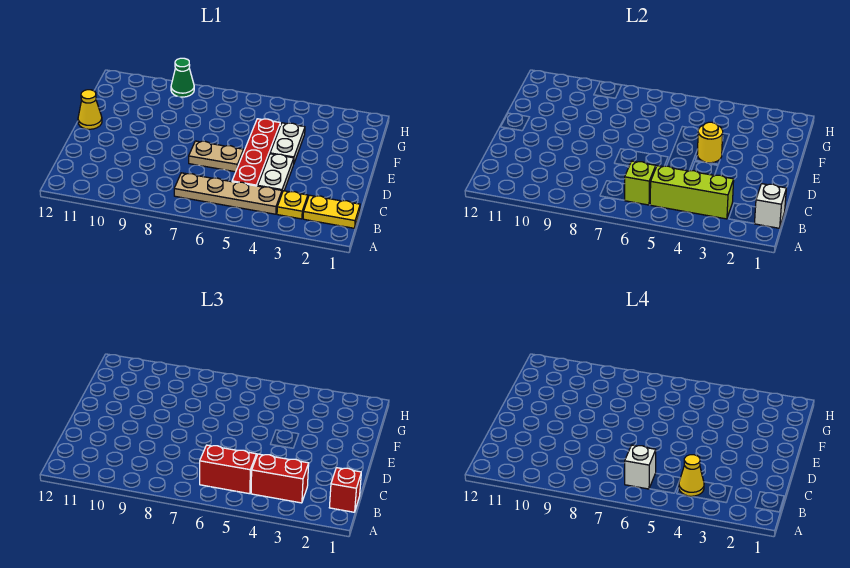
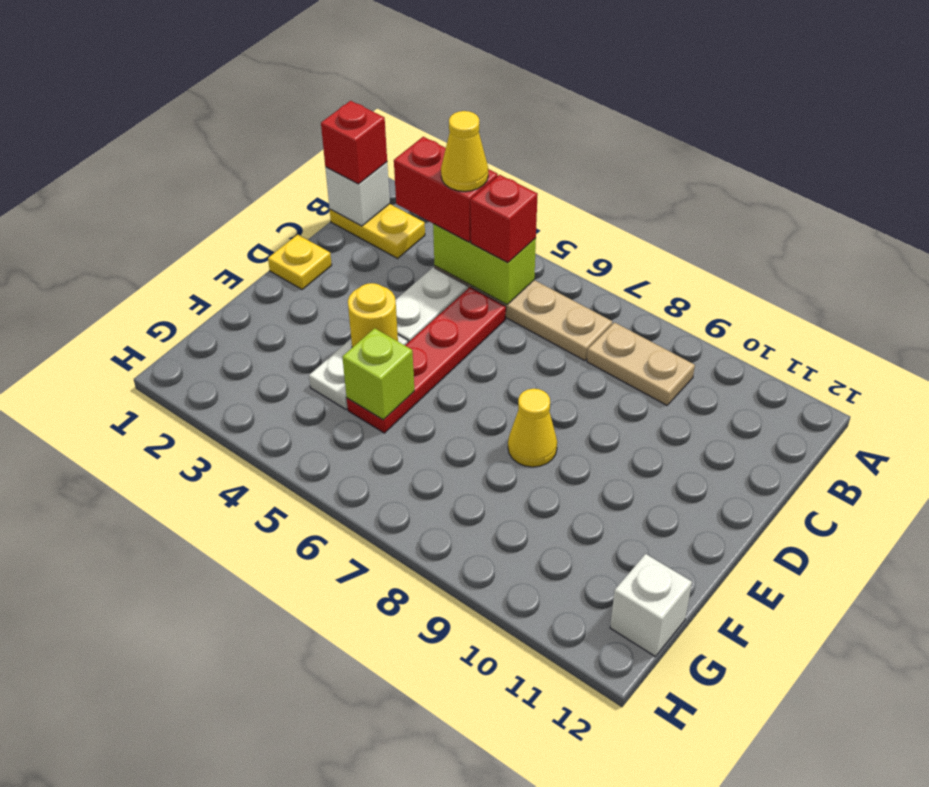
yellow 1x1 plate [277,191,308,219] -> yellow 1x1 plate moved to [268,234,332,290]
lime 1x3 brick [650,166,734,219] -> lime 1x2 brick [433,224,536,304]
red 1x2 brick [200,445,257,494] -> red 1x1 brick [471,175,538,263]
lime 1x1 brick [625,161,656,205] -> lime 1x1 brick moved to [342,328,414,420]
white 1x1 brick [625,445,656,489] -> white 1x1 brick moved to [610,554,692,656]
tan 1x2 plate [189,141,244,172] -> tan 1x2 plate moved to [587,323,695,405]
yellow 1x1 cone [78,90,102,129] -> yellow 1x1 cone moved to [508,389,557,467]
green 1x1 cone [171,58,194,97] -> none

